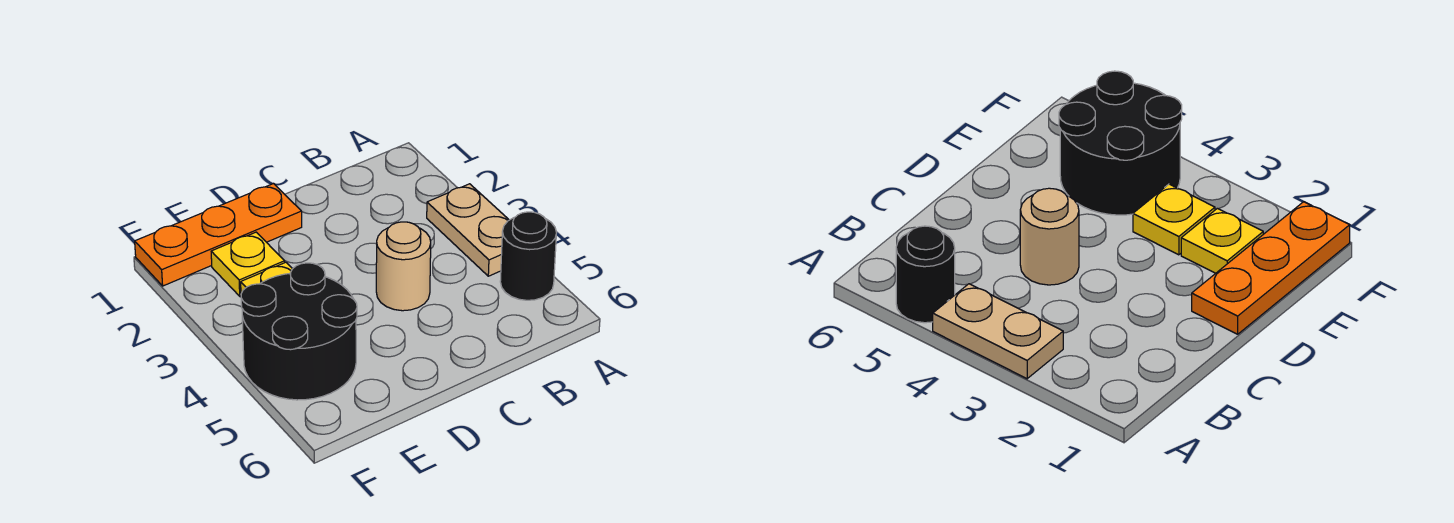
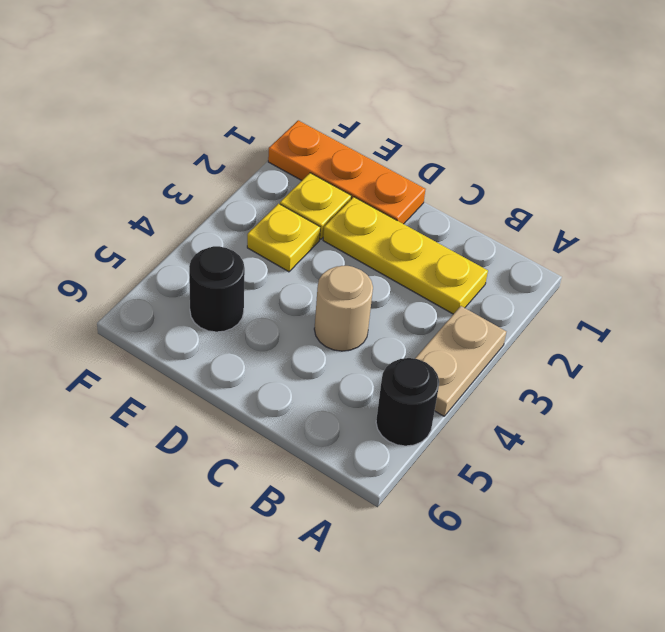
none -> yellow 1x3 plate [323,197,488,314]
black 2x2 round brick [241,263,357,400] -> black 1x1 round brick [189,246,245,332]

